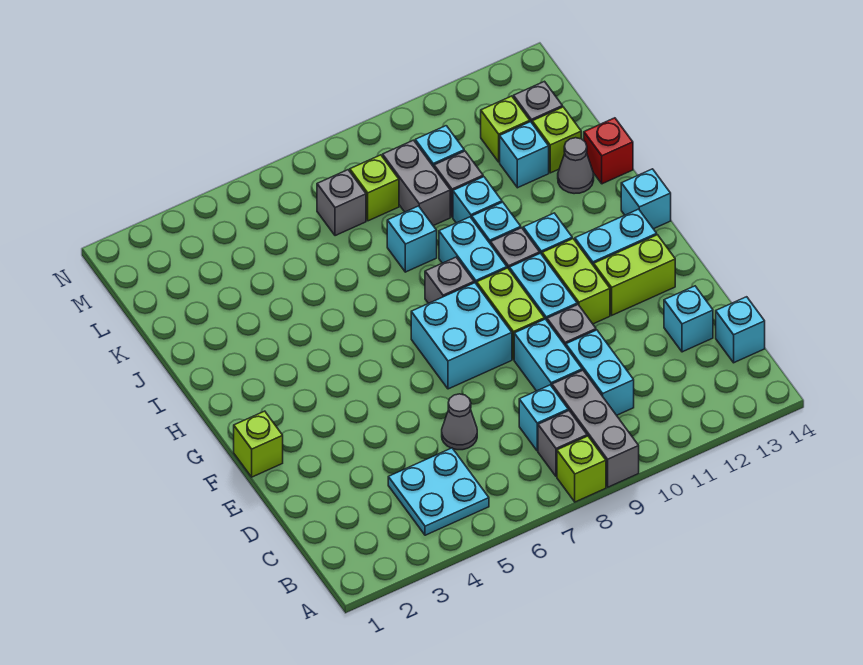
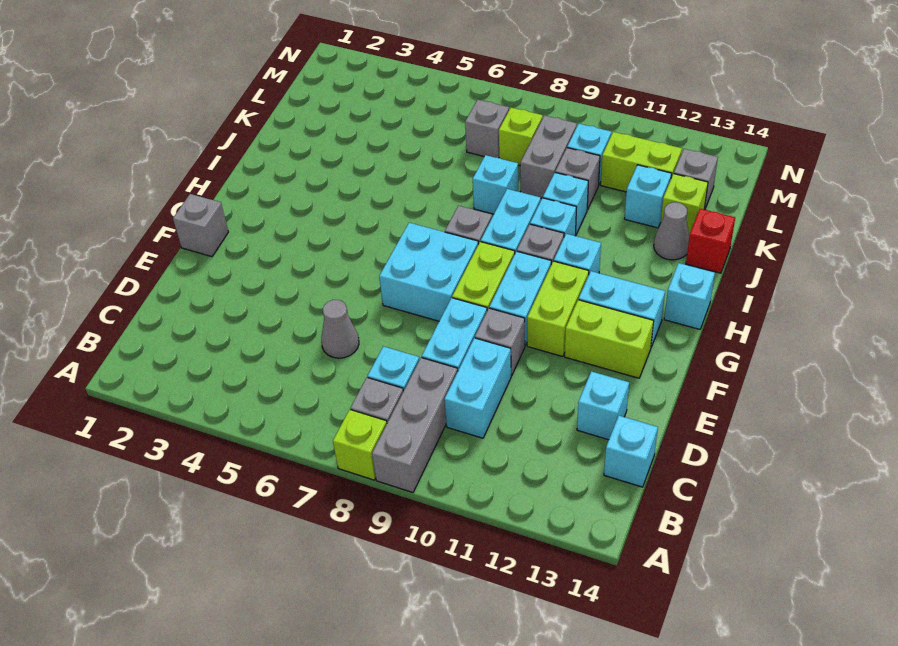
cyan 2x2 plate [388,448,489,535] -> none
lime 1x1 brick [234,411,283,477] -> grey 1x1 brick [173,194,228,257]
lime 1x1 brick [481,96,530,162] -> lime 1x2 brick [601,132,682,192]

